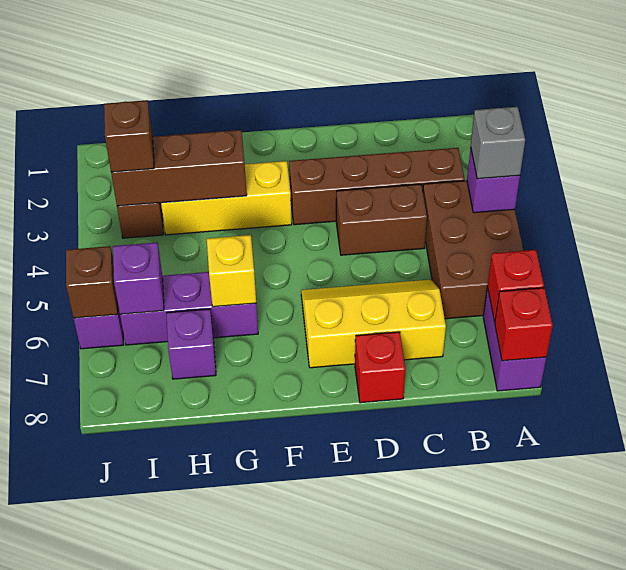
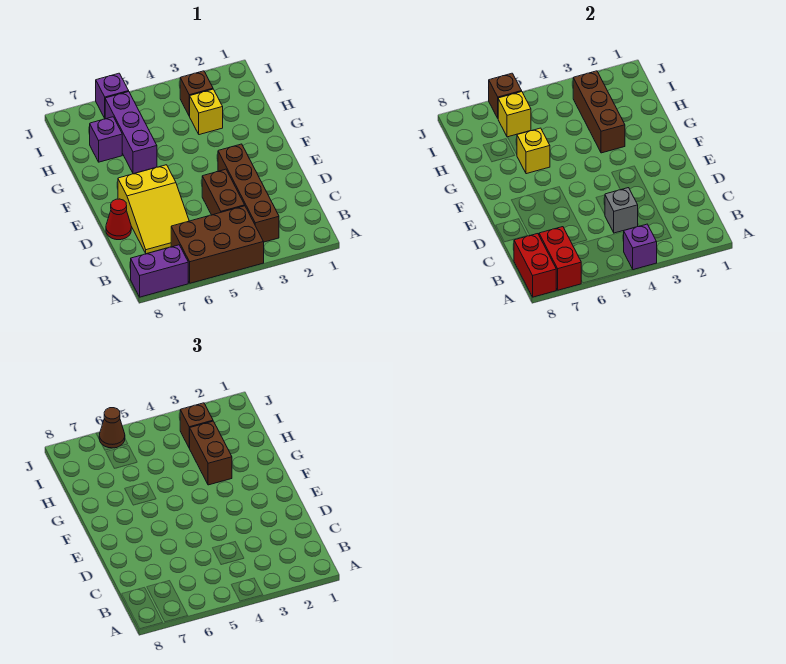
grey 1x1 brick [471,107,525,179] -> grey 1x1 brick moved to [605,188,638,233]
red 1x1 brick [487,250,544,322] -> red 1x2 brick [539,227,581,290]
red 1x1 brick [495,288,553,361] -> red 1x2 brick [514,234,556,297]
yellow 2x3 slope [301,280,446,368] -> yellow 2x3 slope turned to [118,165,189,254]
red 1x1 brick [355,332,405,403] -> red 1x1 cone [106,199,131,240]
yellow 1x3 brick [161,161,292,235] -> yellow 1x1 brick [190,89,223,135]
none -> brown 1x2 brick [190,421,232,485]
purple 1x1 brick [113,243,164,314] -> yellow 1x1 brick [498,92,531,137]
none -> brown 1x1 cone [99,408,125,448]

